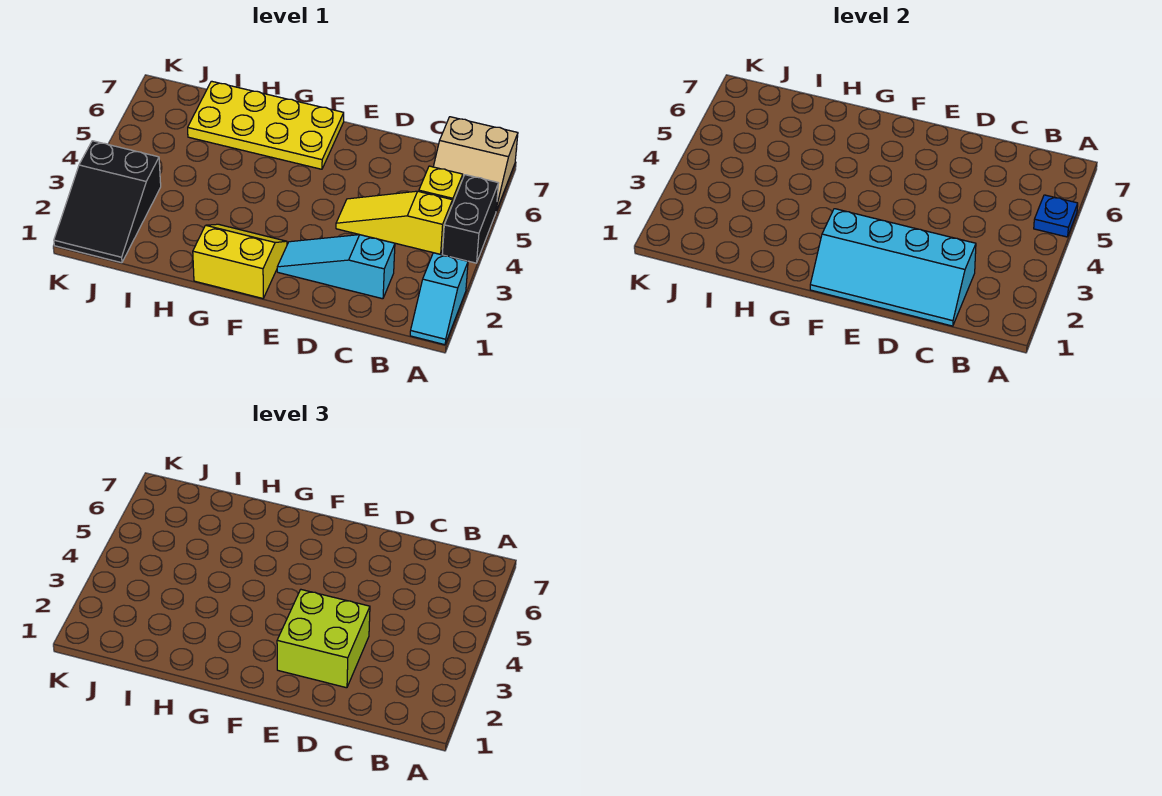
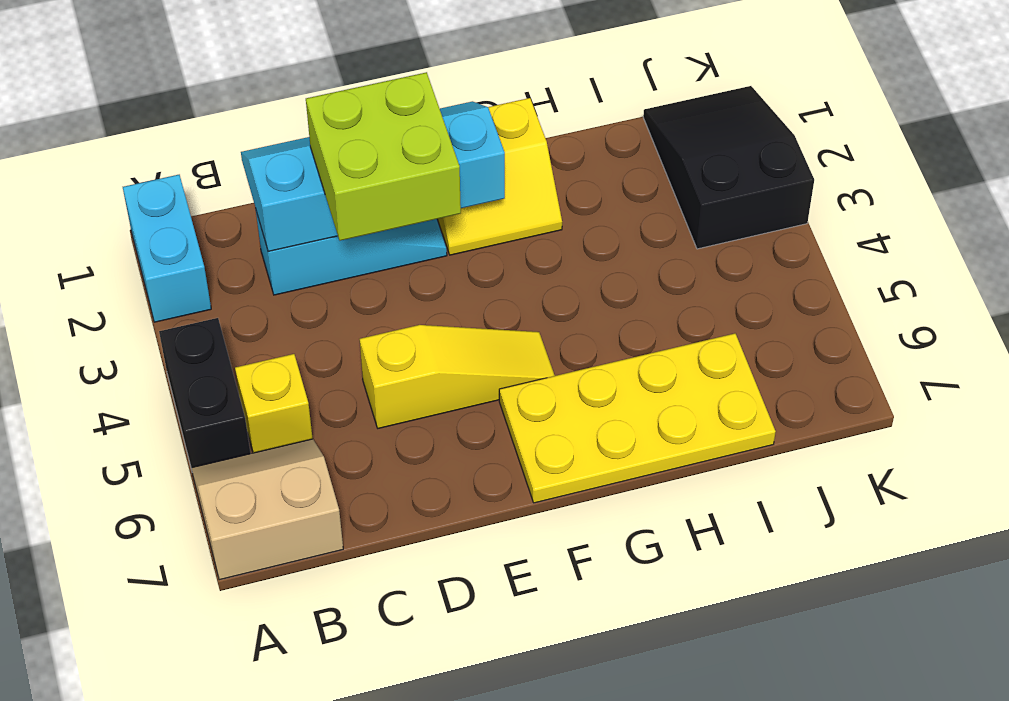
cyan 1x2 slope [410,253,468,345] -> cyan 1x2 brick [123,175,211,322]
blue 1x1 plate [1034,195,1078,237] -> none
yellow 1x3 slope [336,191,452,254] -> yellow 1x3 slope moved to [360,325,555,428]

